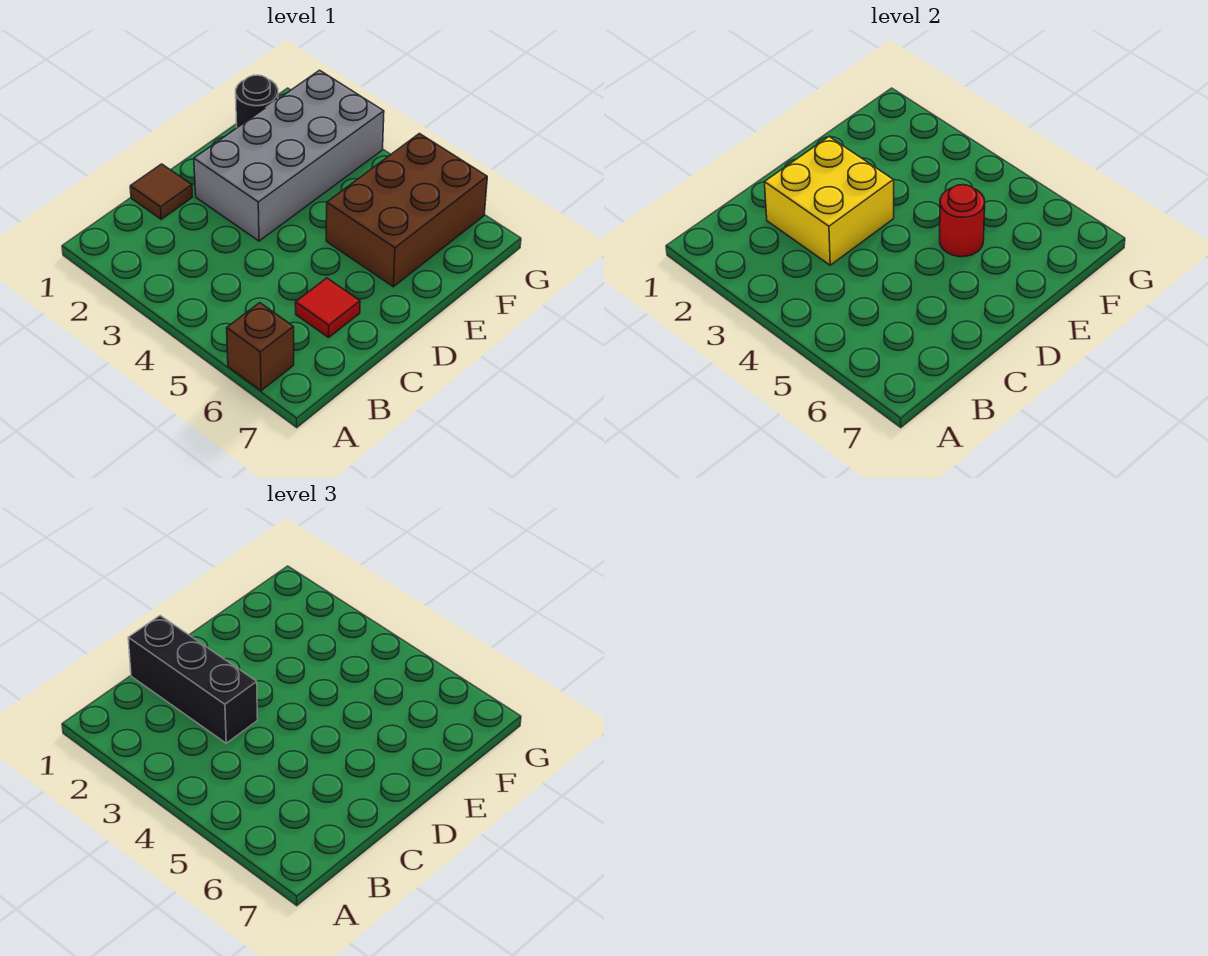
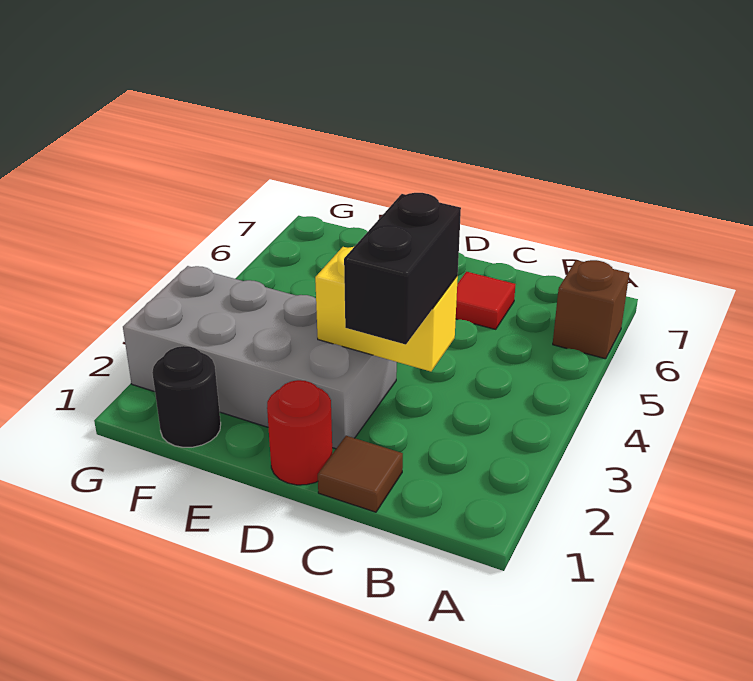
black 1x3 brick [128,616,258,743] -> black 1x2 brick [344,193,461,345]
yellow 2x2 brick [764,137,894,265] -> yellow 1x2 brick [315,247,458,371]
brown 2x3 brick [326,134,487,287] -> none
red 1x1 round brick [940,185,985,257] -> red 1x1 round brick moved to [267,380,332,485]

